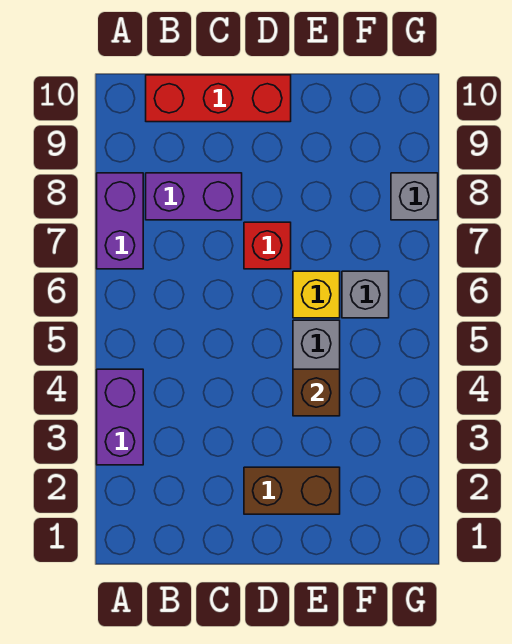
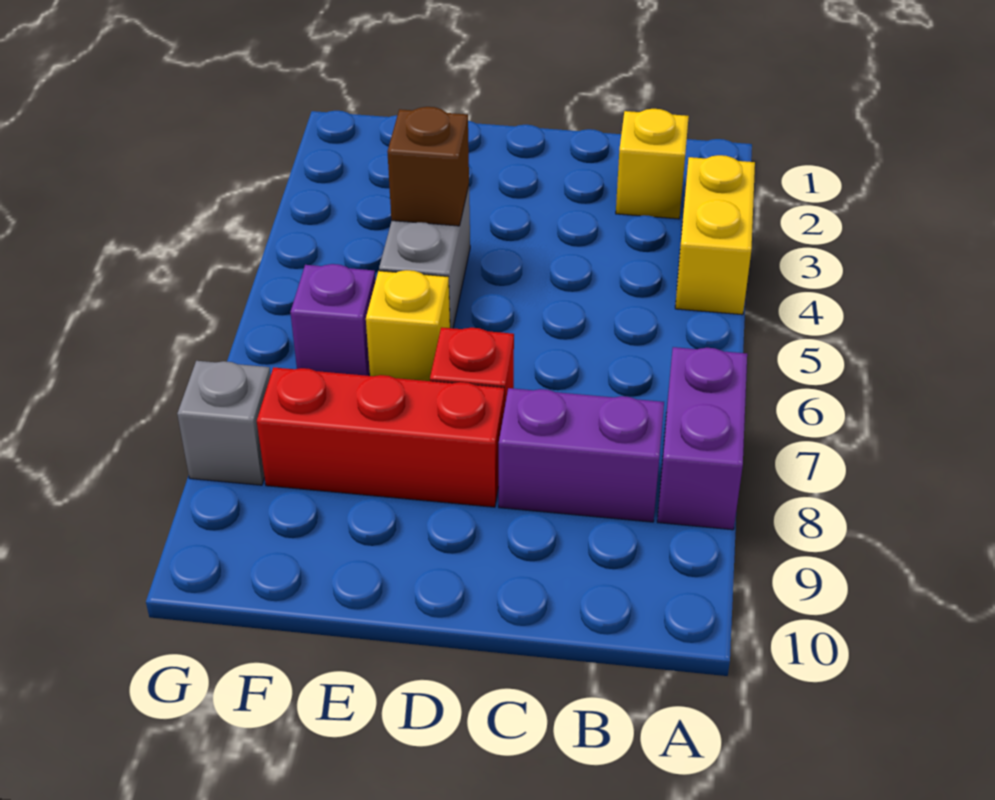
purple 1x2 brick [97,369,143,465] -> yellow 1x2 brick [675,155,755,315]
none -> yellow 1x1 brick [616,109,689,219]
red 1x3 brick [146,75,291,122] -> red 1x3 brick moved to [257,367,504,507]
brown 1x2 brick [244,467,340,514] -> none
grey 1x1 brick [342,271,389,318] -> purple 1x1 brick [290,264,376,376]

